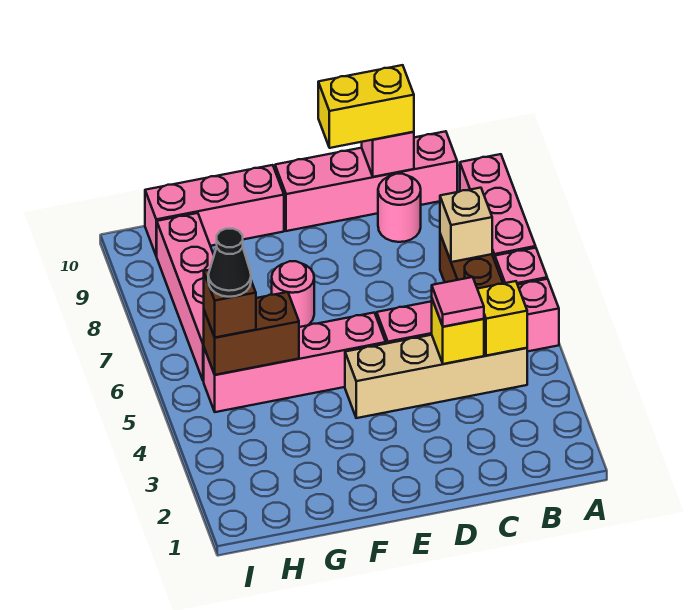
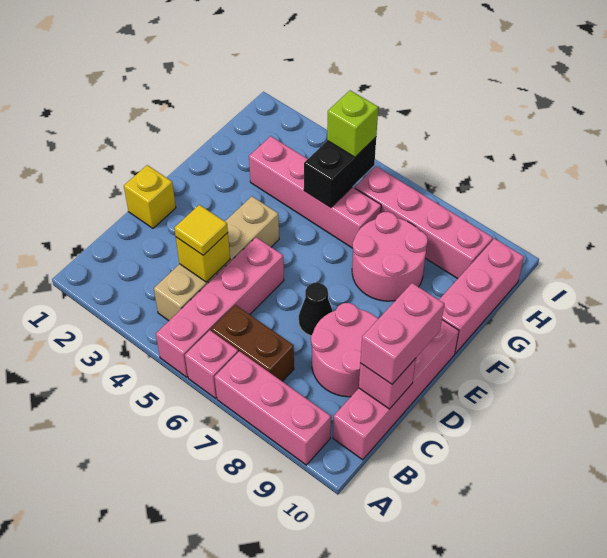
yellow 1x1 brick [478,281,527,356] -> yellow 1x1 brick moved to [124,165,176,228]
tan 1x1 brick [440,188,492,262] -> none
pink 1x1 tile [432,277,484,327] -> yellow 1x1 tile [174,205,228,255]
pink 1x1 round brick [378,174,421,242] -> pink 2x2 round brick [311,303,378,397]
yellow 1x2 brick [318,65,414,148] -> pink 1x2 brick [360,283,444,384]
pink 1x4 brick [204,313,386,412] -> pink 1x4 brick turned to [249,136,381,248]
pink 1x1 round brick [272,261,314,327] -> pink 2x2 round brick [352,212,428,301]
brown 1x2 brick [204,292,299,375] -> black 1x2 brick [304,137,376,207]
brown 1x1 brick [204,270,256,337] -> lime 1x1 brick [327,90,378,157]
black 1x1 cone [208,229,251,297] -> black 1x1 cone moved to [299,283,333,336]

